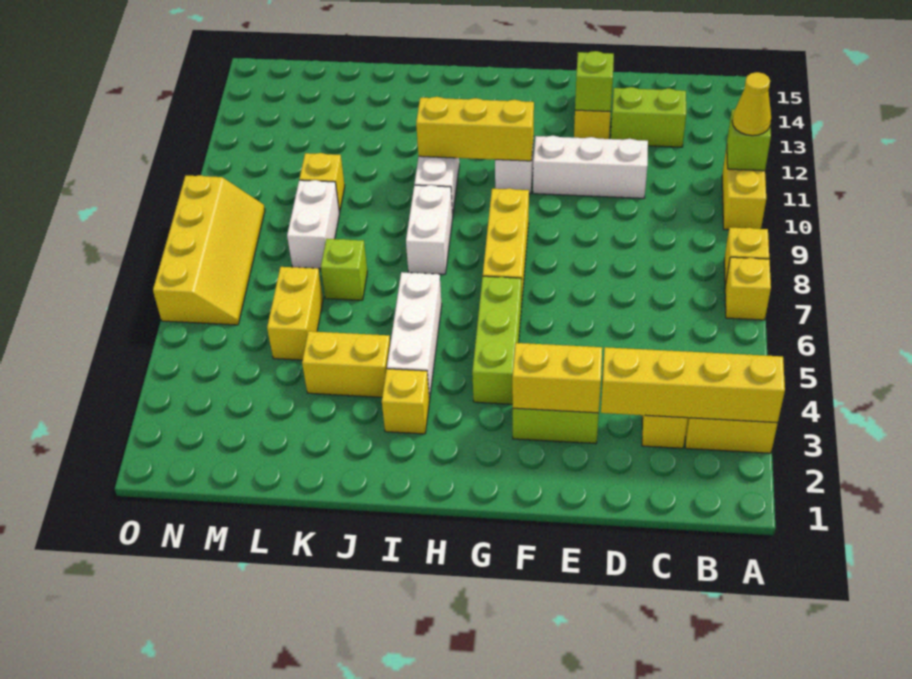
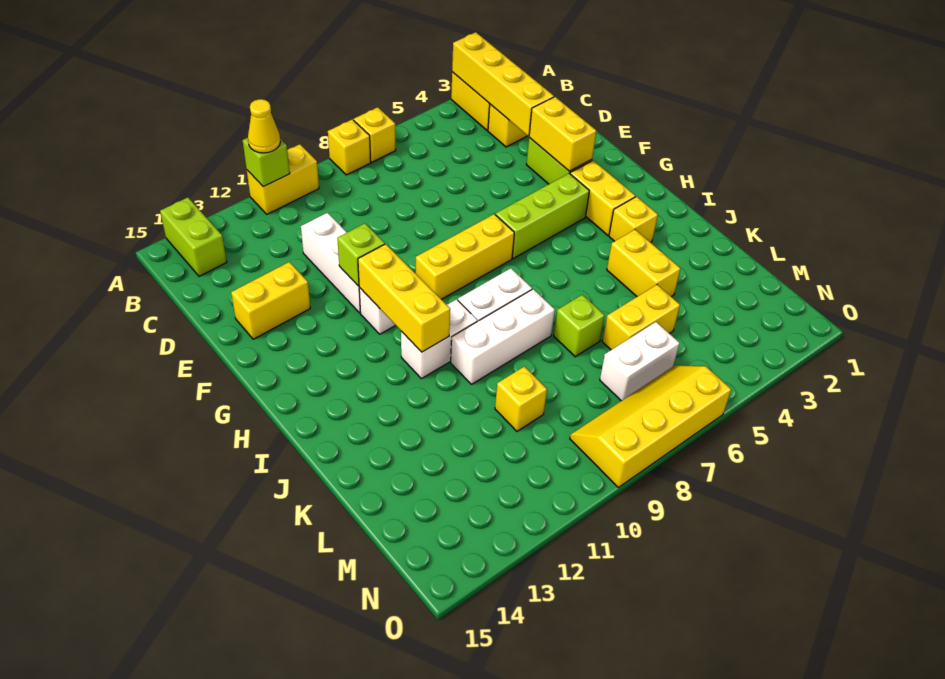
lime 1x2 brick [611,87,686,147] -> lime 1x2 brick moved to [160,197,227,276]
lime 1x1 brick [575,51,614,112] -> lime 1x1 brick moved to [337,223,385,286]
none -> yellow 1x2 brick [570,161,635,235]
white 1x3 brick [387,272,442,400] -> white 1x3 brick moved to [451,289,555,384]
white 1x2 brick [287,180,340,269] -> white 1x2 brick moved to [600,322,680,401]

